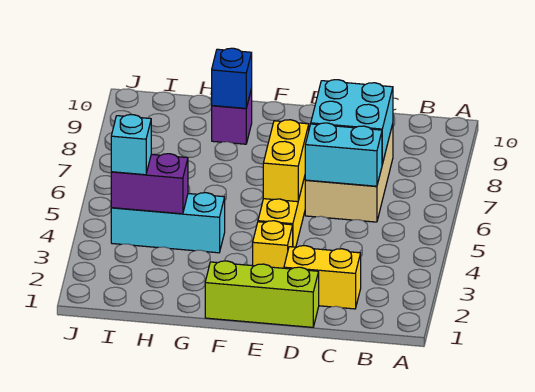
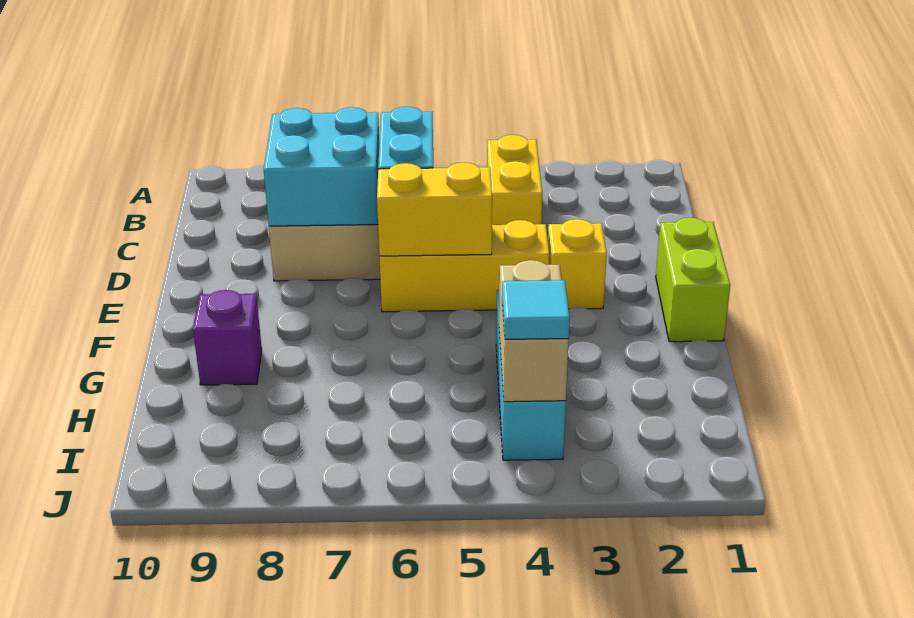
yellow 1x2 brick [284,246,361,309] -> yellow 1x2 brick moved to [487,135,542,225]
lime 1x3 brick [205,261,319,327] -> lime 1x2 brick [656,218,730,342]
blue 1x1 brick [212,48,252,108] -> none
purple 1x2 brick [111,154,188,214] -> tan 1x2 brick [499,260,569,402]
cyan 1x1 brick [111,115,151,175] -> cyan 1x1 tile [502,280,570,339]

